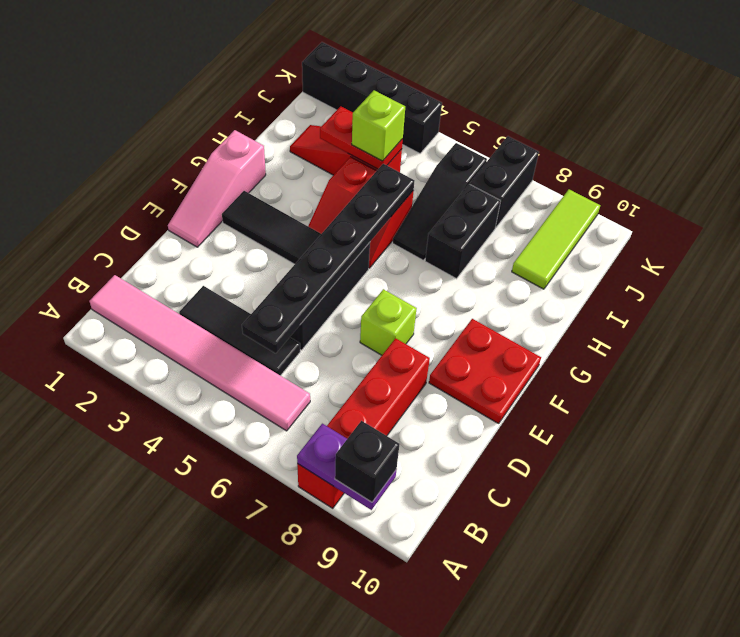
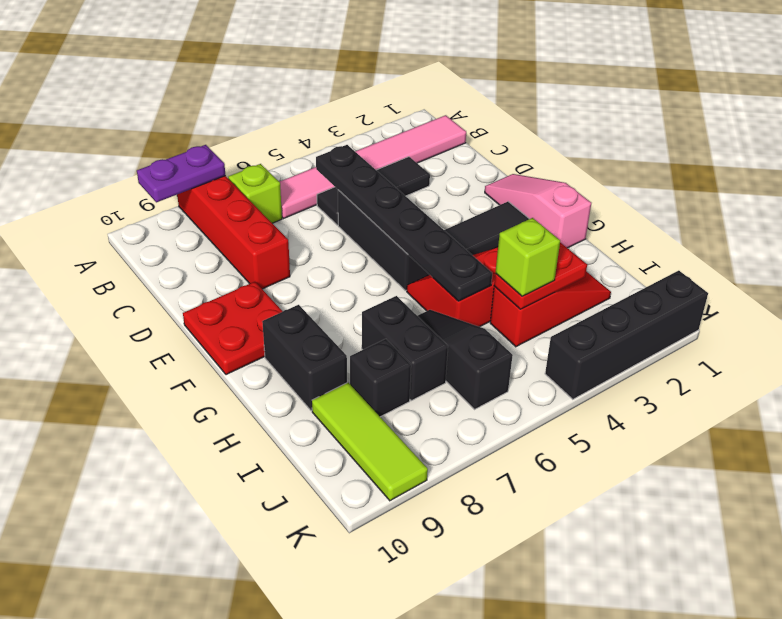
black 1x1 brick [335,421,400,502] -> black 1x1 brick moved to [350,339,411,417]
lime 1x1 brick [360,289,417,355] -> lime 1x1 brick moved to [228,164,282,223]
black 1x2 brick [470,136,539,228] -> black 1x2 brick moved to [262,305,347,411]

